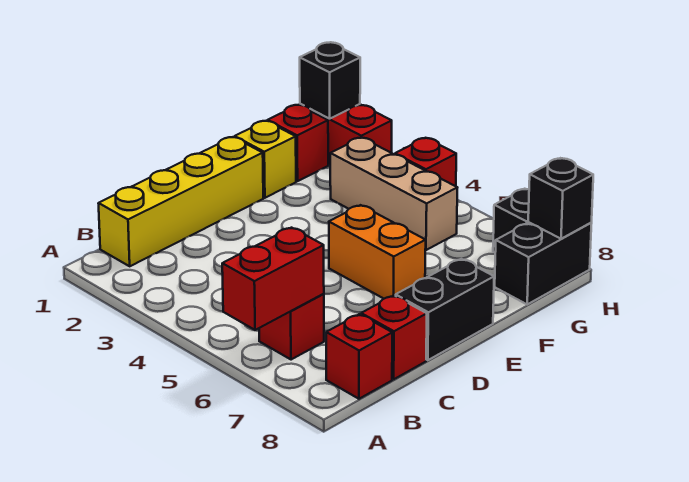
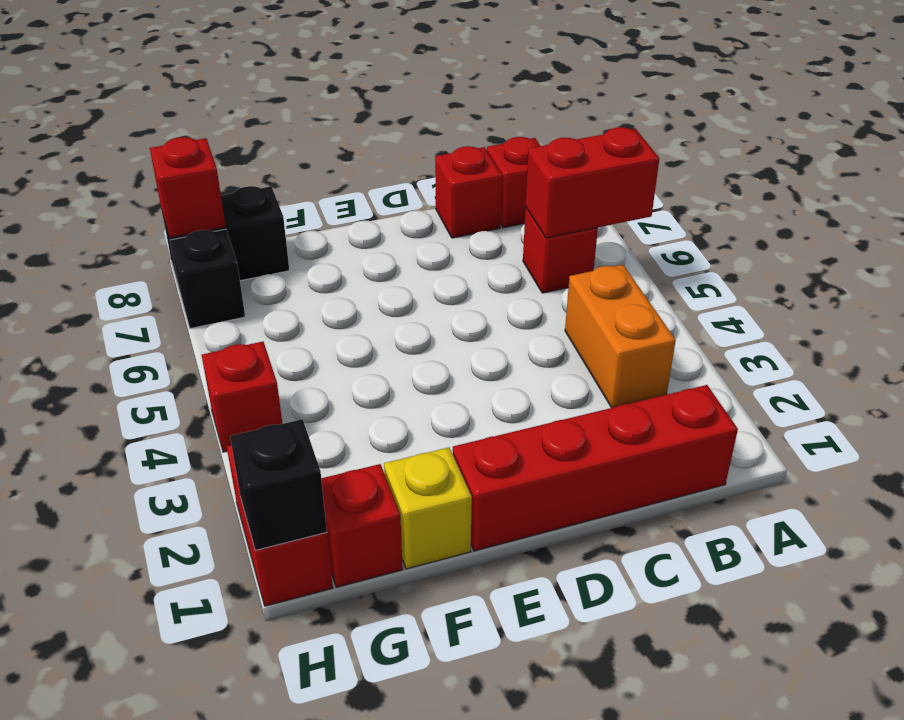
yellow 1x4 brick [98,137,263,266] -> red 1x4 brick [453,385,738,551]
black 1x2 brick [396,259,494,360] -> none
orange 1x2 brick [329,205,426,299] -> orange 1x2 brick moved to [565,265,676,408]
tan 1x3 brick [330,137,458,250] -> none
black 1x1 brick [528,158,593,239] -> red 1x1 brick [150,137,226,238]

